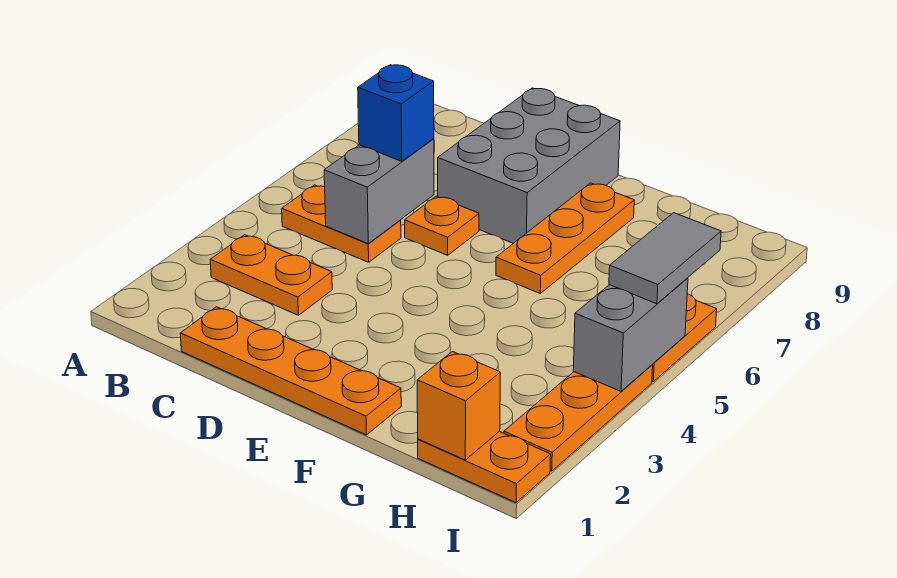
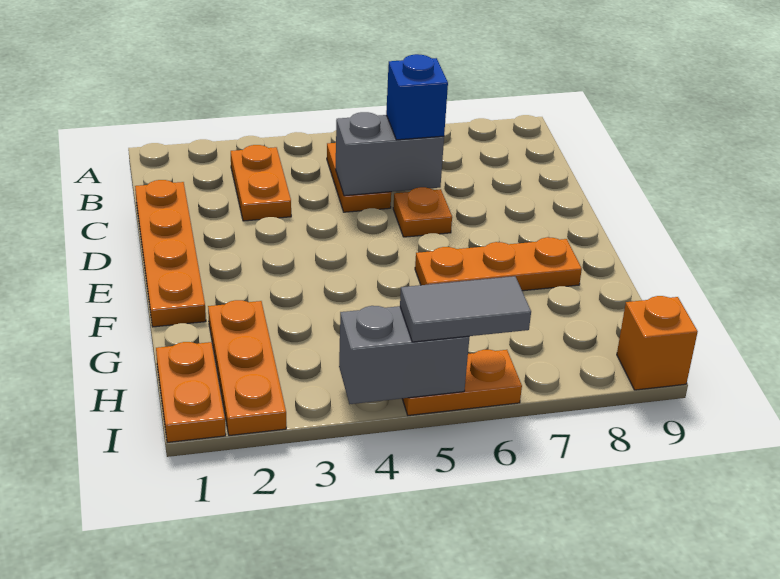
grey 2x3 brick [438,88,620,243] -> none
orange 1x1 brick [417,352,500,460] -> orange 1x1 brick moved to [617,296,698,390]
orange 1x3 plate [504,365,653,471] -> orange 1x3 plate turned to [208,300,286,436]

